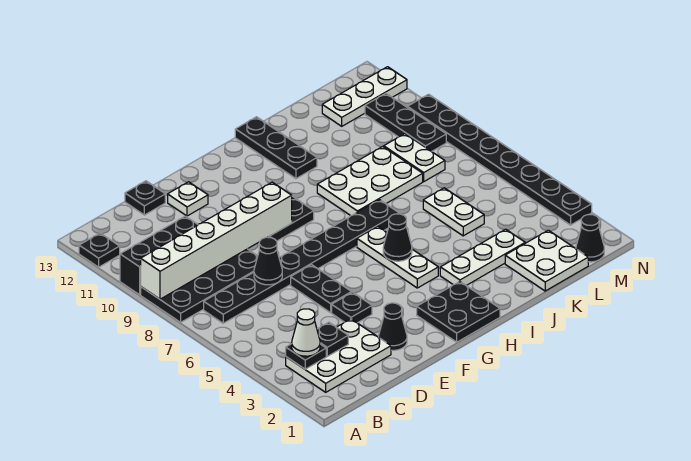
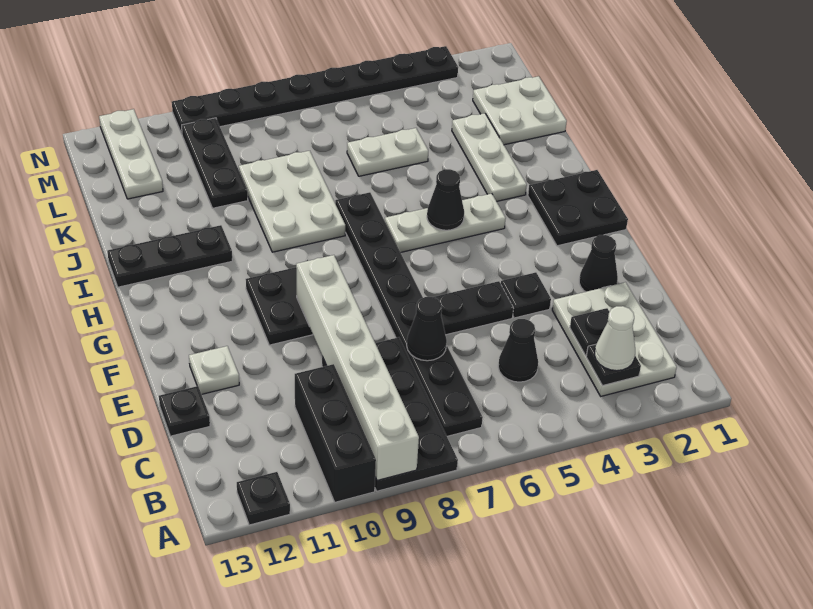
white 1x2 plate [384,134,445,181] -> none
black 1x1 cone [576,215,604,262] -> black 1x1 cone moved to [498,319,538,382]
black 1x3 plate [365,93,446,152] -> black 1x3 plate turned to [182,118,248,208]

